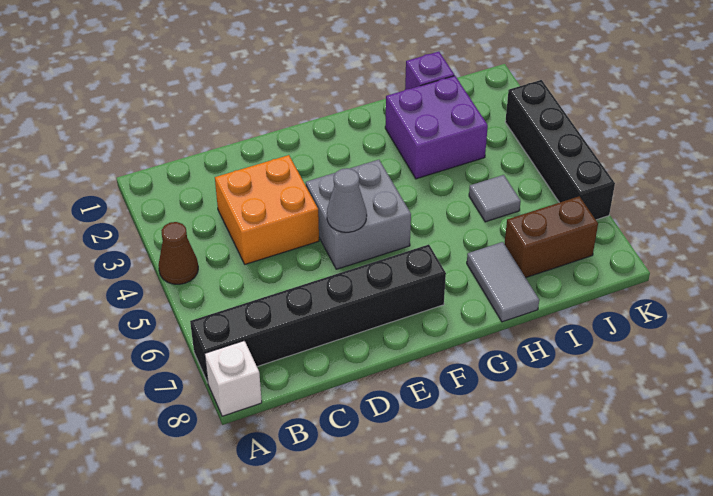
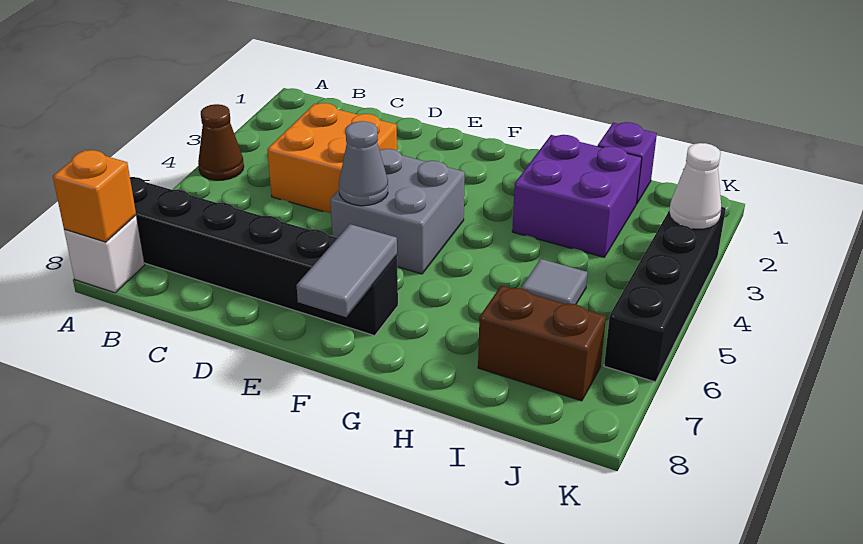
none -> orange 1x1 brick [53,150,136,242]
grey 1x2 tile [467,242,539,322] -> grey 1x2 tile moved to [297,224,397,317]
none -> white 1x1 cone [669,143,721,229]

